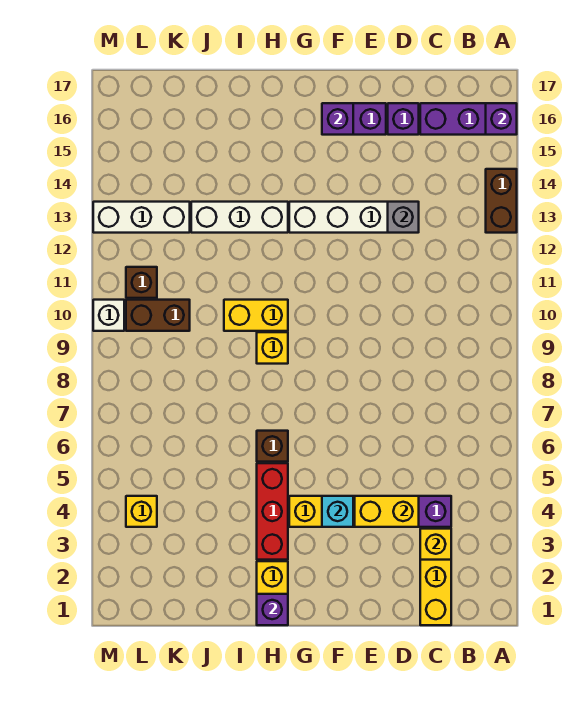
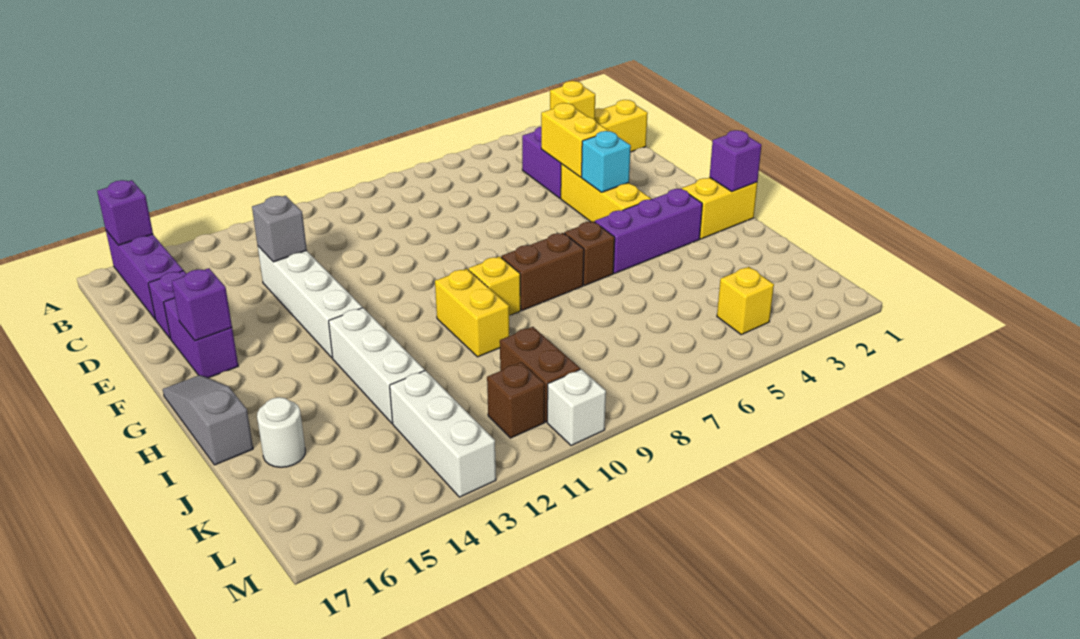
brown 1x2 brick [486,169,517,233] -> brown 1x2 brick moved to [501,233,584,311]
none -> grey 1x3 slope [163,375,253,465]
red 1x3 brick [257,463,288,560] -> purple 1x3 brick [595,189,702,273]
none -> white 1x1 round brick [257,397,305,467]

